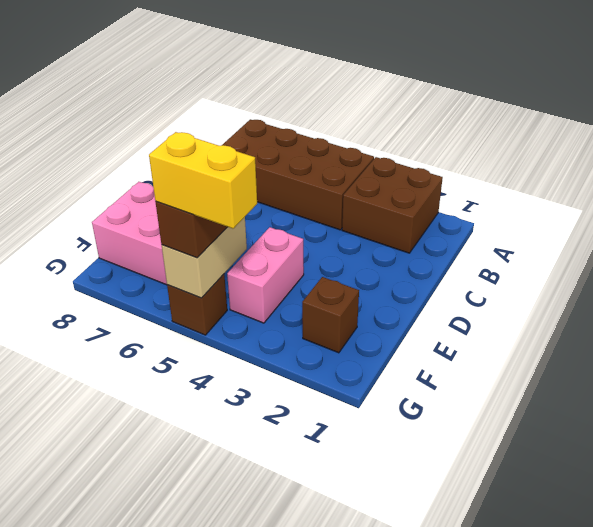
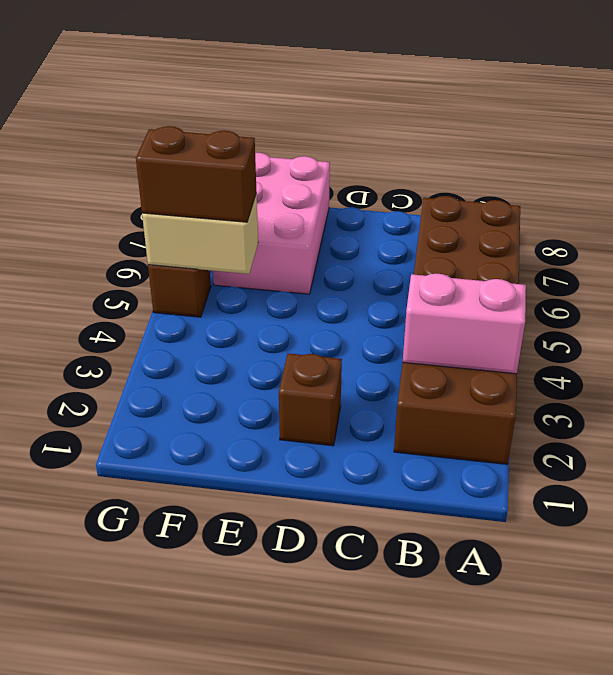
pink 1x2 brick [227,227,304,323] -> pink 1x2 brick moved to [403,274,526,374]
brown 1x1 brick [302,277,359,353] -> brown 1x1 brick moved to [279,353,342,446]
yellow 1x2 brick [149,132,257,229] -> none

